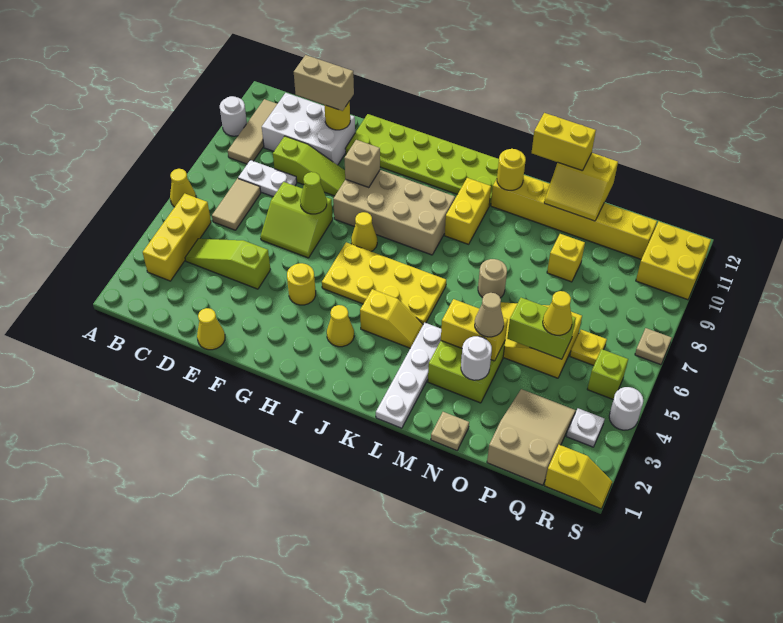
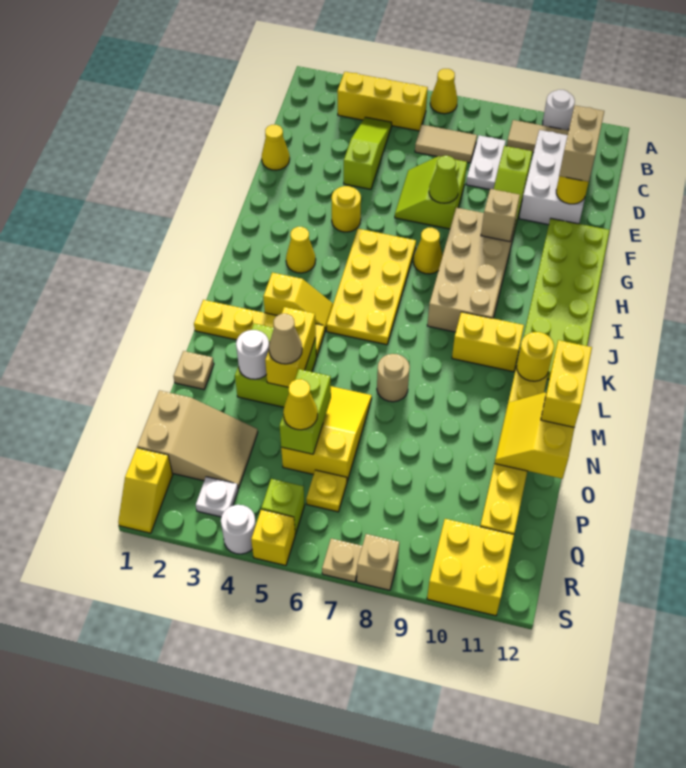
yellow 1x2 slope [360,289,423,348] -> yellow 1x2 slope turned to [263,273,333,330]
white 1x4 plate [376,323,441,428] -> yellow 1x4 plate [194,300,325,357]
yellow 1x1 brick [547,234,585,282] -> yellow 1x1 brick moved to [251,509,295,566]
none -> tan 1x1 brick [357,534,399,590]

